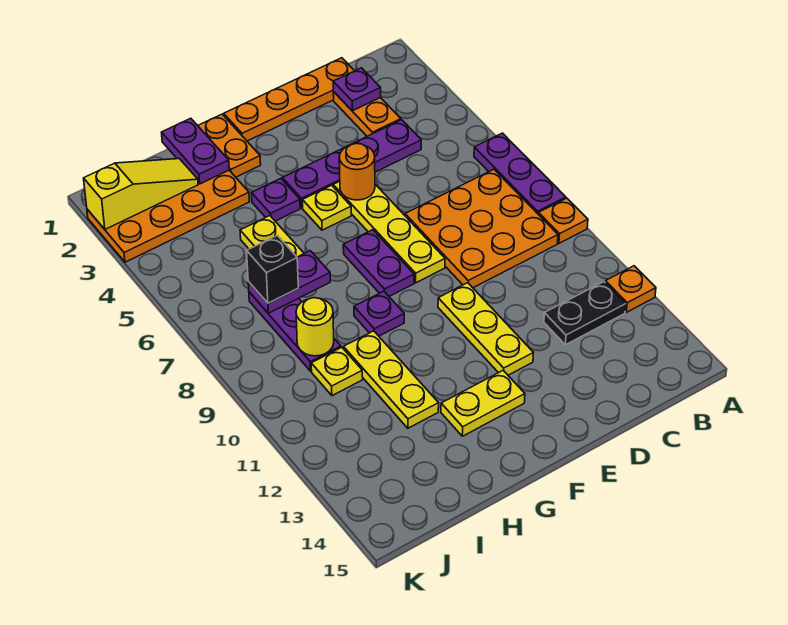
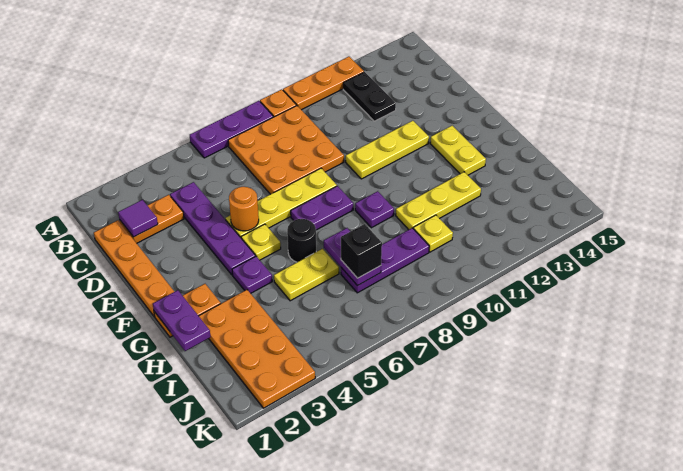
orange 1x1 plate [605,266,656,312] -> orange 1x3 plate [283,57,364,110]
purple 1x1 plate [333,68,381,111] -> purple 1x1 tile [118,200,158,237]
none -> black 1x1 round brick [287,219,316,262]
purple 1x2 plate [161,118,229,184] -> purple 1x2 plate turned to [153,290,210,351]
yellow 1x3 slope [84,159,198,229] -> none
yellow 1x1 round brick [296,298,334,356] -> none

